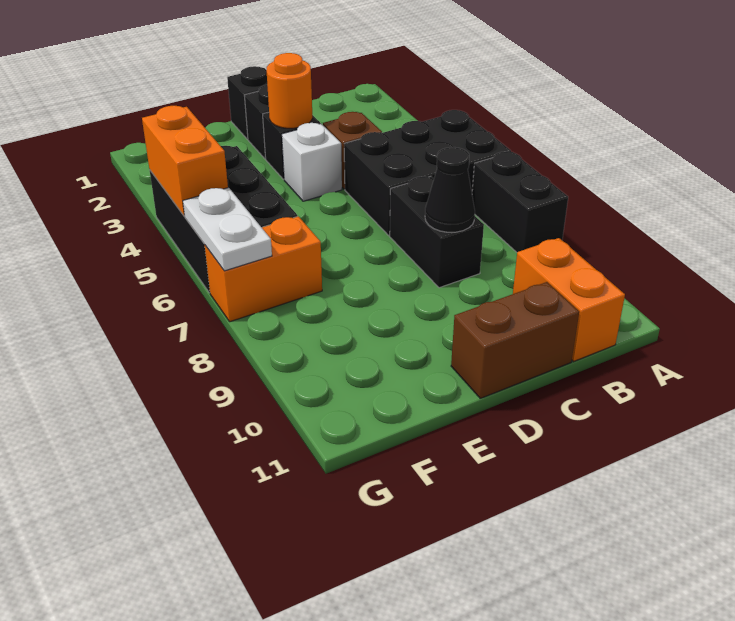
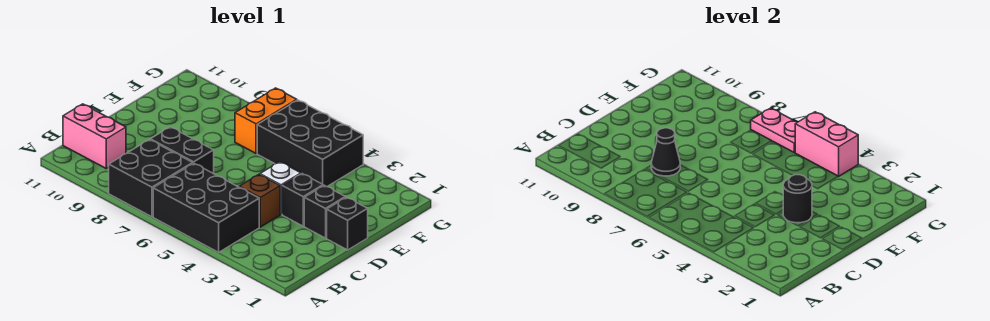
black 2x3 brick [344,110,511,235] -> black 2x3 brick turned to [153,163,259,252]
black 1x2 brick [472,152,568,252] -> black 2x2 brick [109,140,193,217]
orange 1x2 brick [513,238,625,361] -> pink 1x2 brick [63,104,126,168]
brown 1x2 brick [451,282,579,398] -> none
orange 1x1 round brick [266,53,312,128] -> black 1x1 round brick [783,175,812,223]
orange 1x2 brick [142,106,228,216] -> pink 1x2 brick [795,112,858,176]
white 1x2 plate [183,188,272,271] -> pink 1x2 plate [751,108,797,152]

